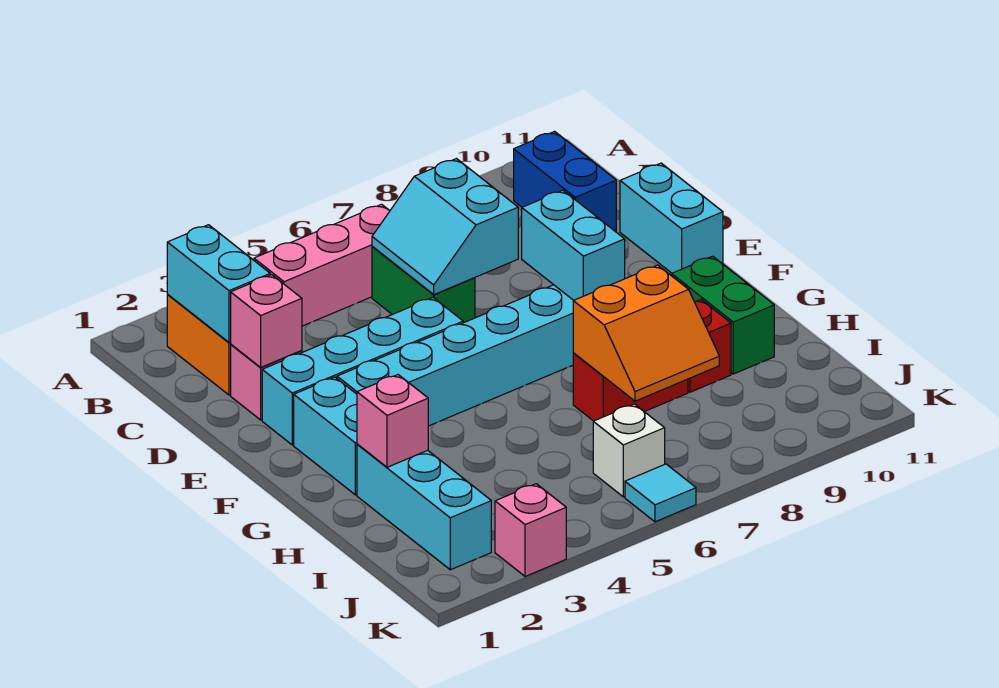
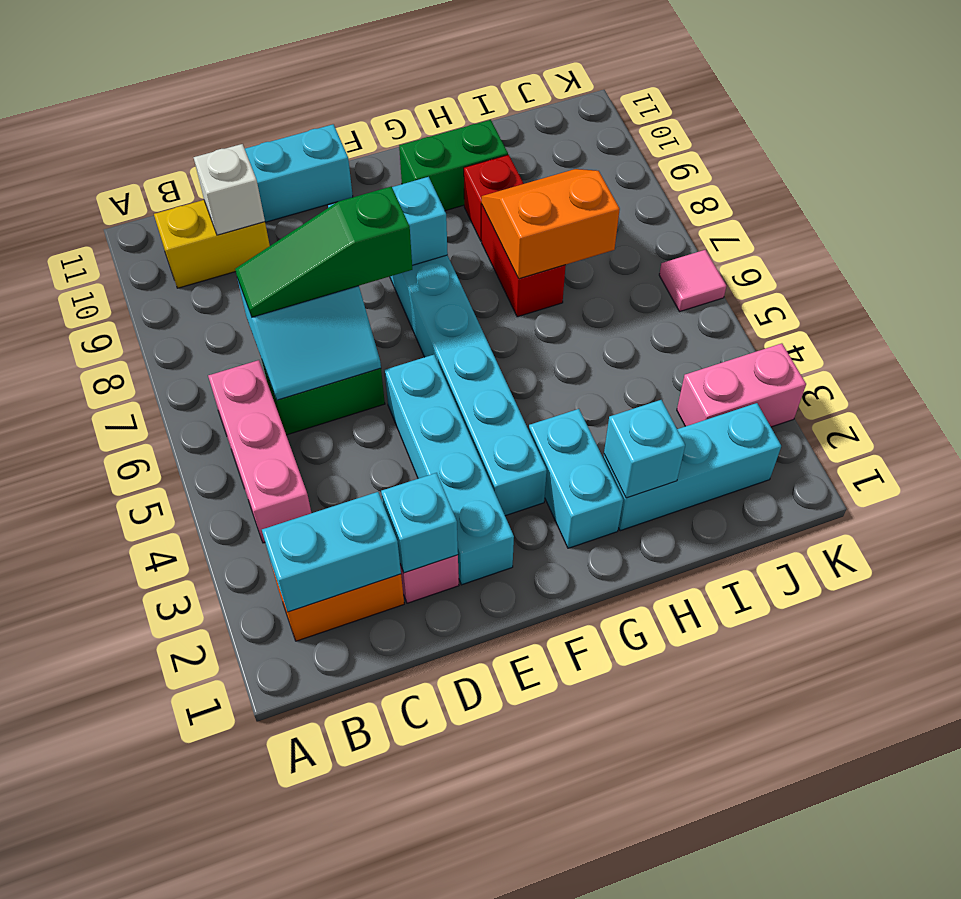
blue 1x2 brick [514,131,616,232] -> yellow 1x2 brick [154,200,270,288]
none -> green 1x3 slope [235,187,412,317]
pink 1x1 brick [231,275,302,368] -> cyan 1x1 brick [381,473,458,573]
cyan 1x2 brick [294,377,357,495] -> cyan 1x2 brick turned to [529,409,623,548]
pink 1x1 brick [357,375,428,467] -> cyan 1x1 brick [604,400,685,498]
orange 2x2 slope [573,265,719,401] -> orange 2x2 slope turned to [482,169,620,279]
white 1x1 brick [593,404,665,497] -> white 1x1 brick moved to [194,144,265,235]
pink 1x1 brick [495,484,566,576] -> pink 1x2 brick [677,343,806,427]
cyan 1x1 tile [625,464,696,522] -> pink 1x1 tile [659,250,726,311]

